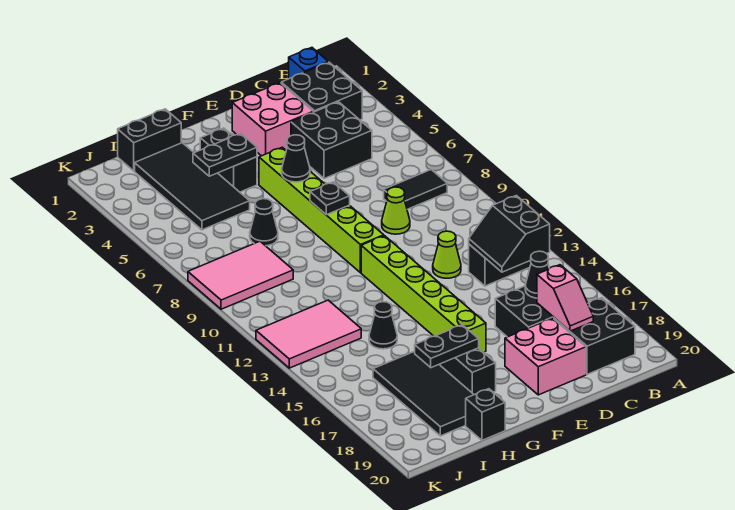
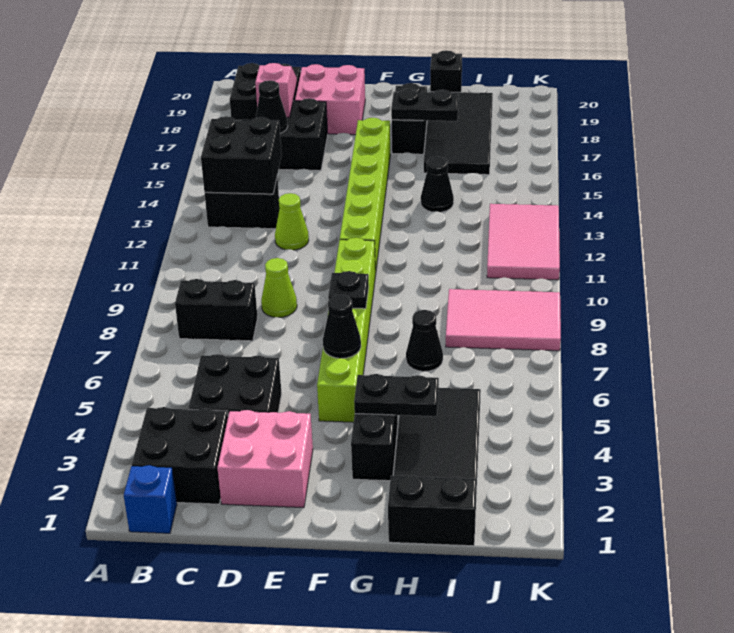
black 1x2 tile [384,170,447,209] -> black 1x2 brick [175,279,257,341]
black 2x2 slope [469,196,550,272] -> black 2x2 brick [201,116,282,194]
pink 2x3 tile [256,300,361,368] -> pink 2x3 tile turned to [487,204,560,280]

